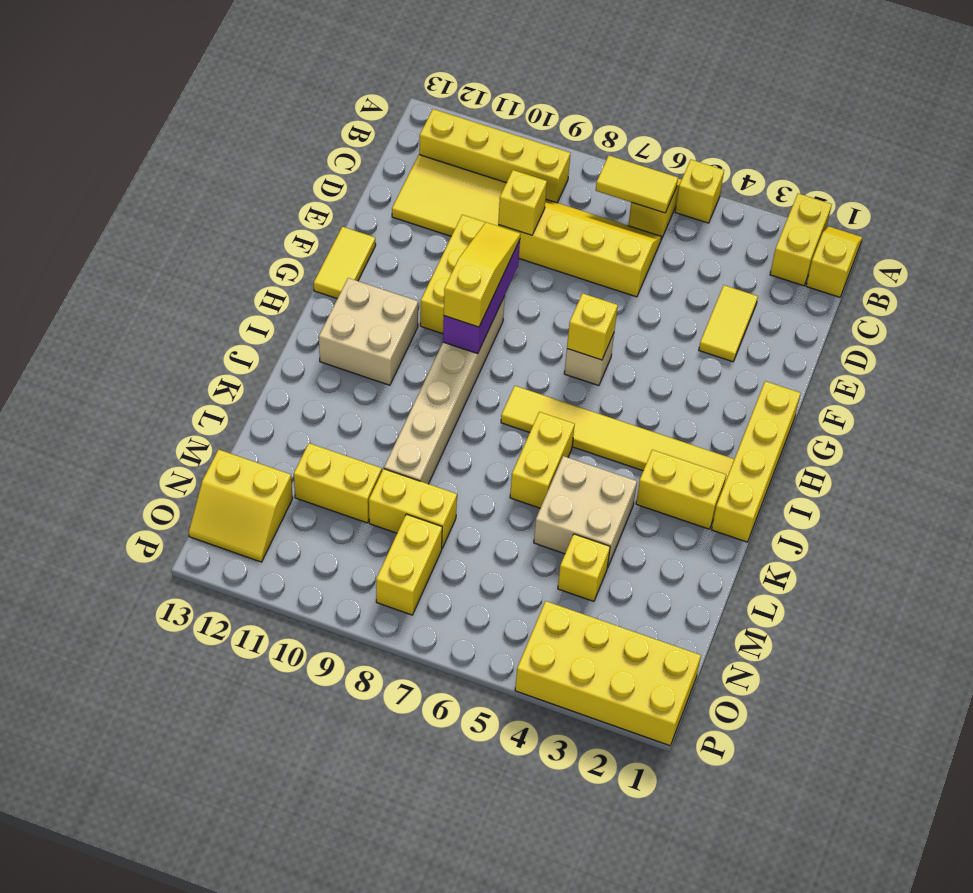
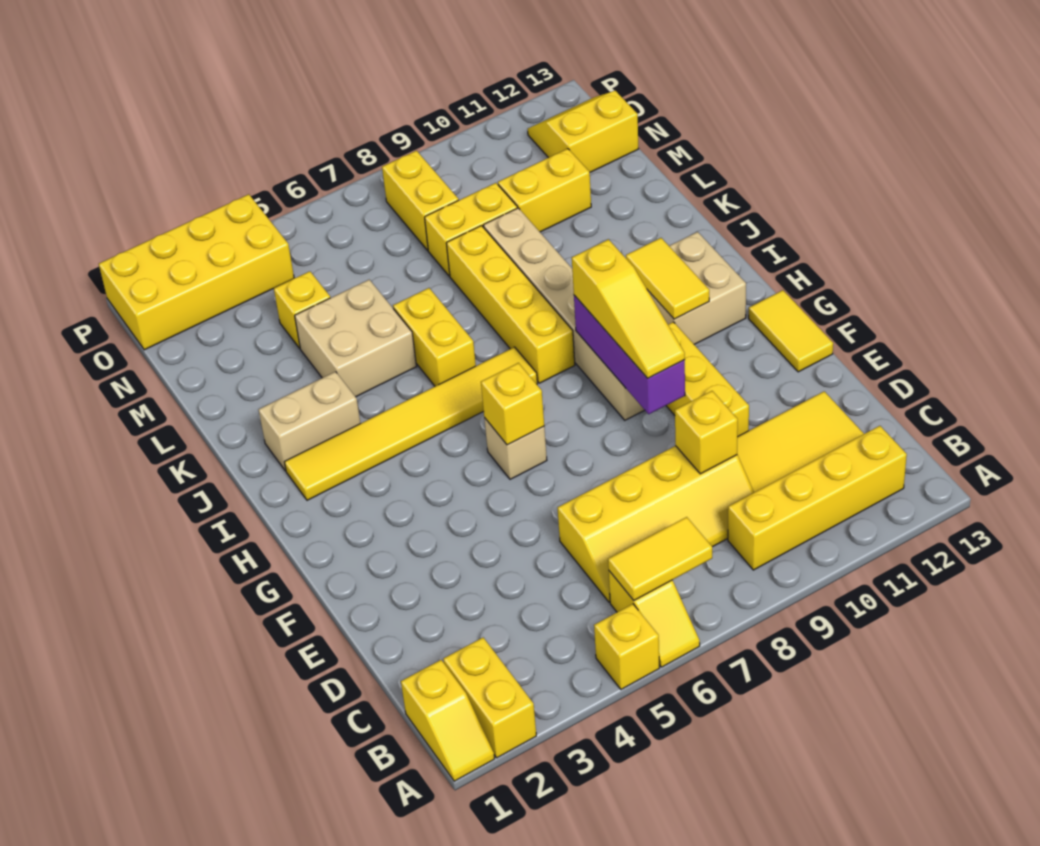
yellow 1x2 tile [699,285,758,362] -> yellow 1x2 tile moved to [626,238,709,319]
yellow 1x4 brick [712,381,801,542] -> yellow 1x4 brick moved to [446,226,575,383]
yellow 1x2 brick [636,450,726,529] -> tan 1x2 brick [259,372,360,471]

